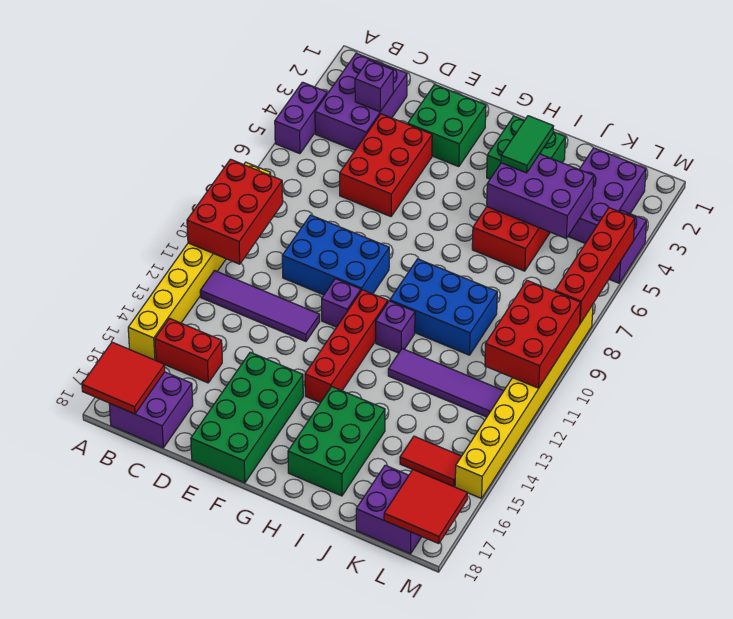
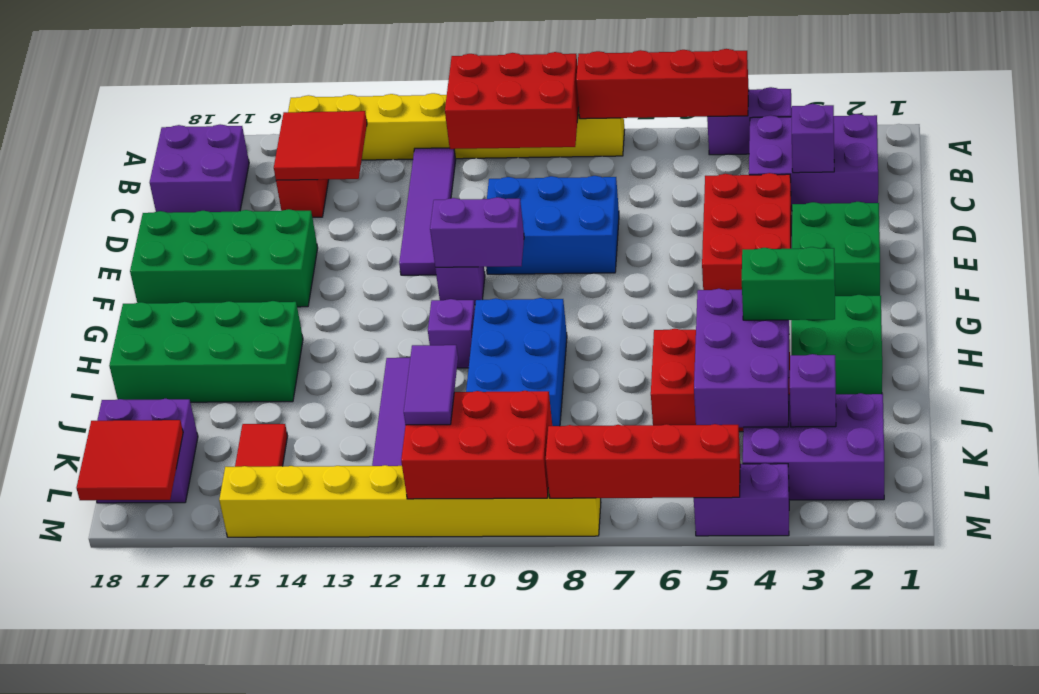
red 2x2 tile [82,342,165,414] -> red 2x2 tile moved to [274,111,367,180]
red 2x3 brick [340,114,432,217] -> red 2x3 brick turned to [702,173,791,290]
blue 2x3 brick [282,215,389,295] -> blue 2x3 brick turned to [486,176,619,274]
none -> purple 1x2 brick [430,197,524,267]
red 1x4 brick [305,290,388,403] -> red 1x4 brick moved to [576,49,749,119]
green 2x3 brick [288,387,385,496] -> green 2x4 brick [109,301,303,402]
green 1x2 tile [501,116,554,173] -> green 1x2 brick [742,247,835,320]
none -> purple 1x1 brick [790,354,836,427]
none -> purple 1x2 tile [404,345,458,425]

